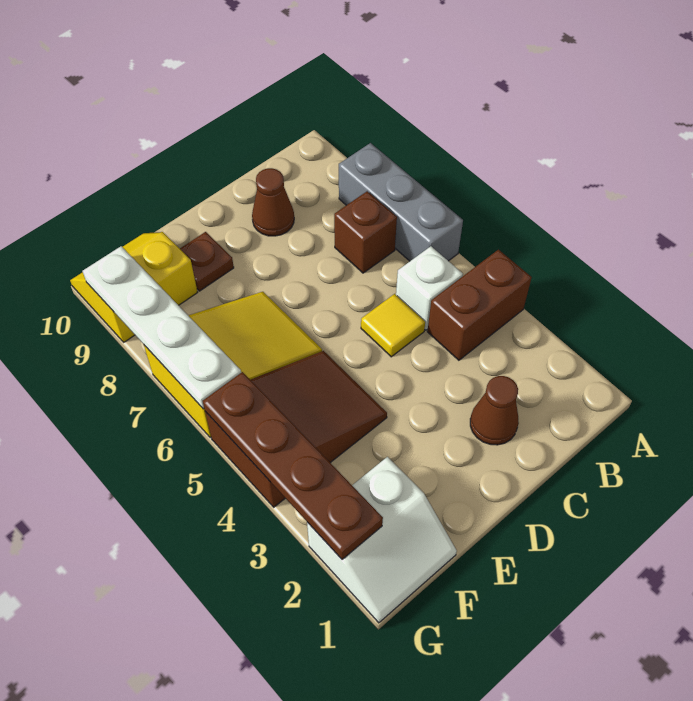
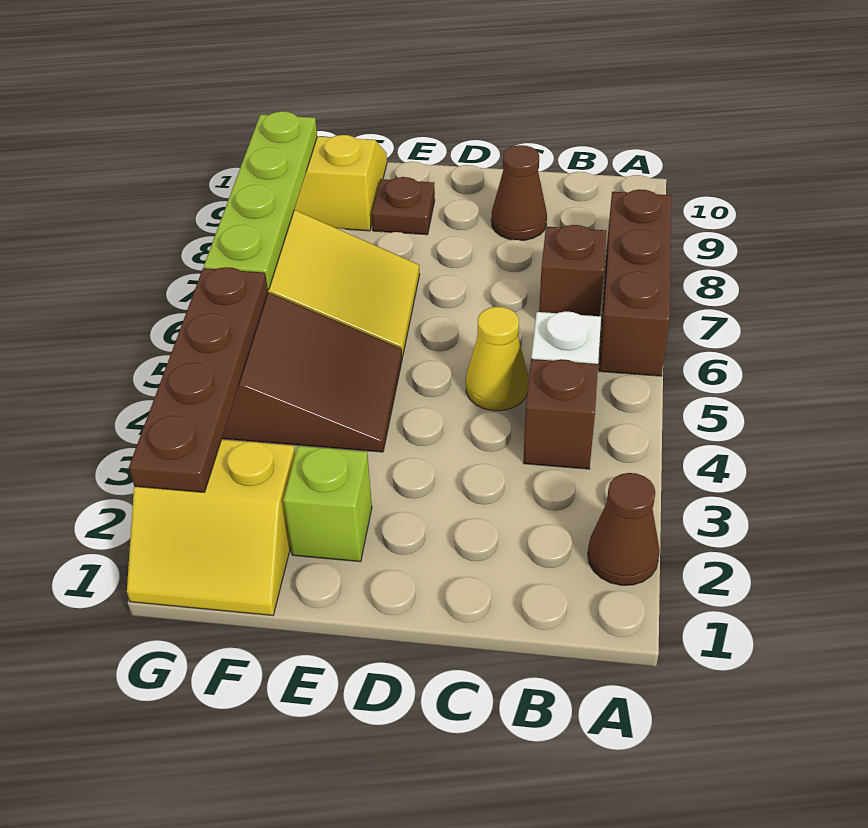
brown 1x2 brick [427,250,532,360] -> brown 1x1 brick [523,359,598,469]
grey 1x3 brick [339,143,463,261] -> brown 1x3 brick [599,189,671,376]
brown 1x1 cone [470,376,519,445] -> brown 1x1 cone moved to [588,473,660,585]
yellow 1x1 tile [361,294,425,357] -> yellow 1x1 cone [466,307,529,411]
none -> lime 1x1 brick [283,446,372,562]
white 2x2 slope [307,457,457,623] -> yellow 2x2 slope [127,439,295,615]
white 1x4 plate [83,246,241,409] -> lime 1x4 plate [204,111,317,290]

